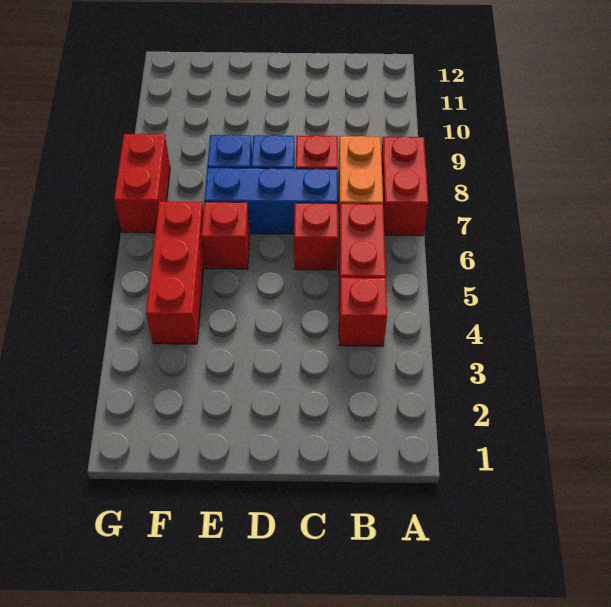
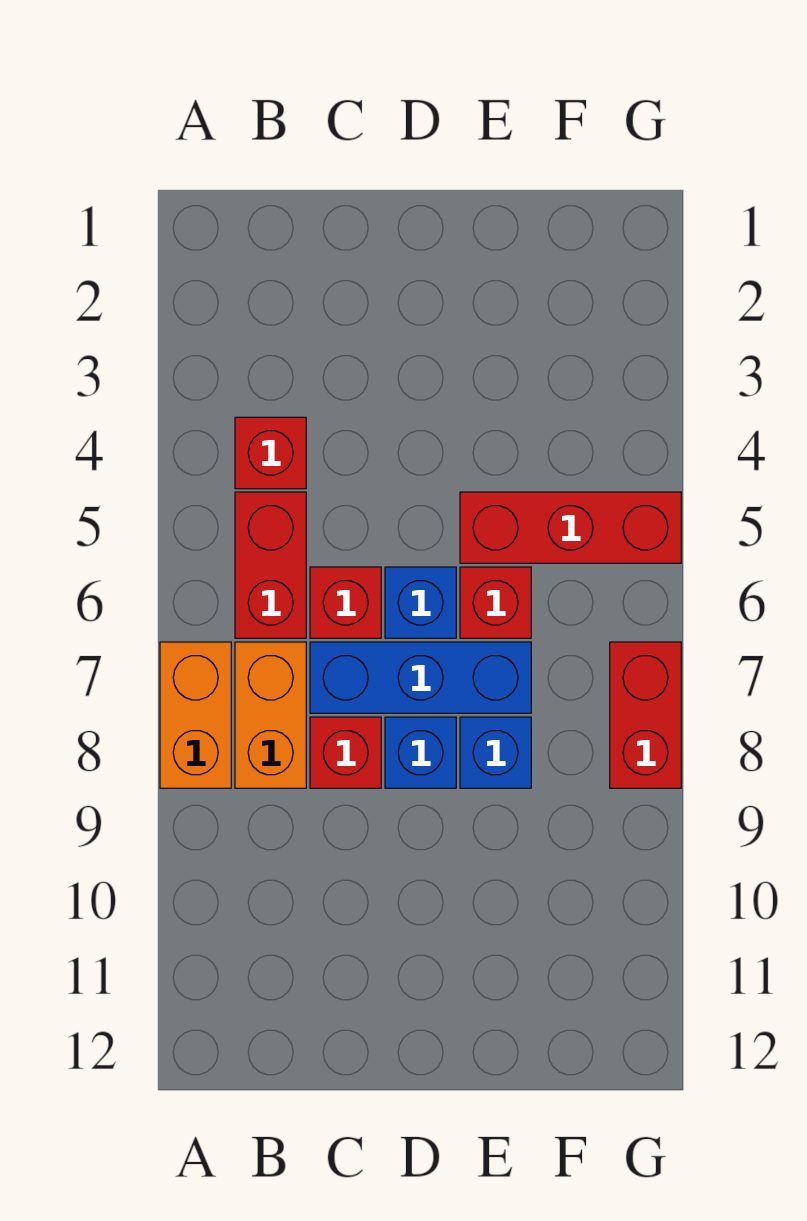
red 1x2 brick [381,136,428,236] -> orange 1x2 brick [160,642,231,788]
none -> blue 1x1 brick [385,567,456,638]
red 1x3 brick [146,202,204,344] -> red 1x3 brick turned to [460,492,681,563]

